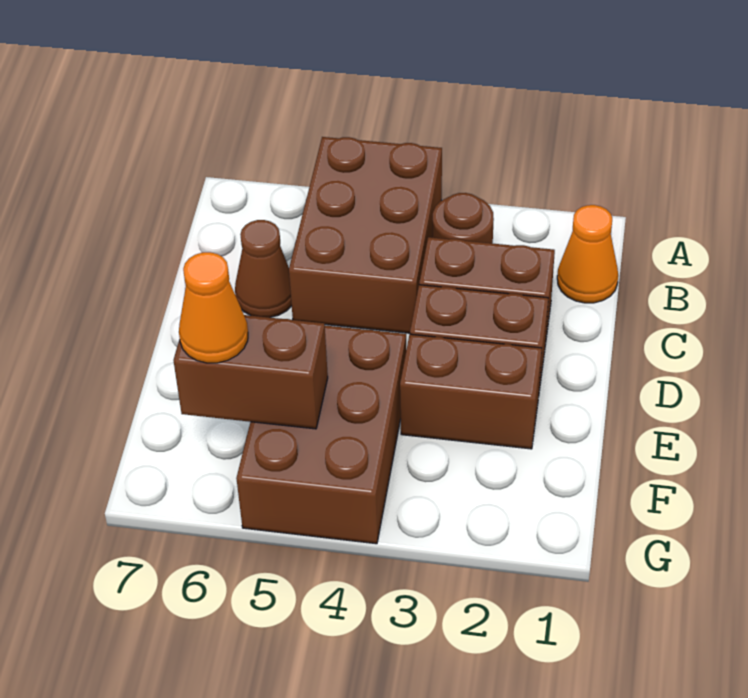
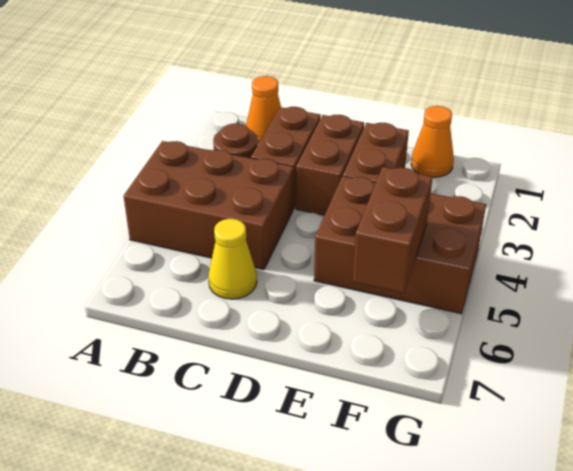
brown 1x1 cone [235,220,292,318] -> yellow 1x1 cone [208,219,257,299]
orange 1x1 cone [179,252,248,363] -> orange 1x1 cone moved to [411,106,454,177]

